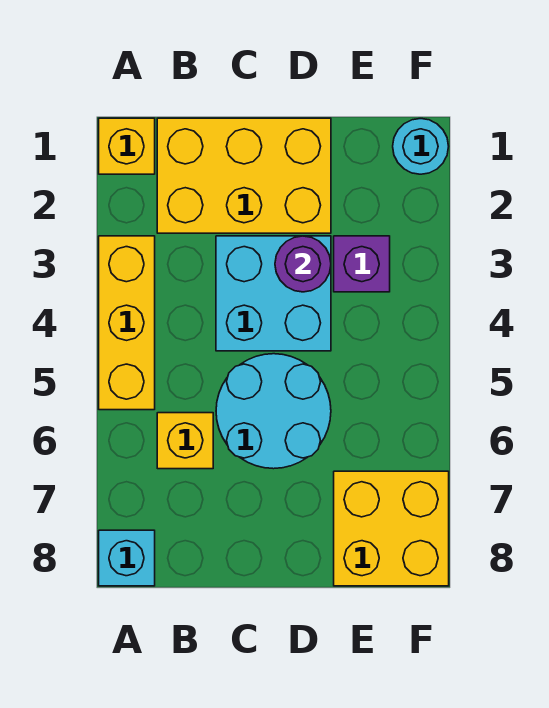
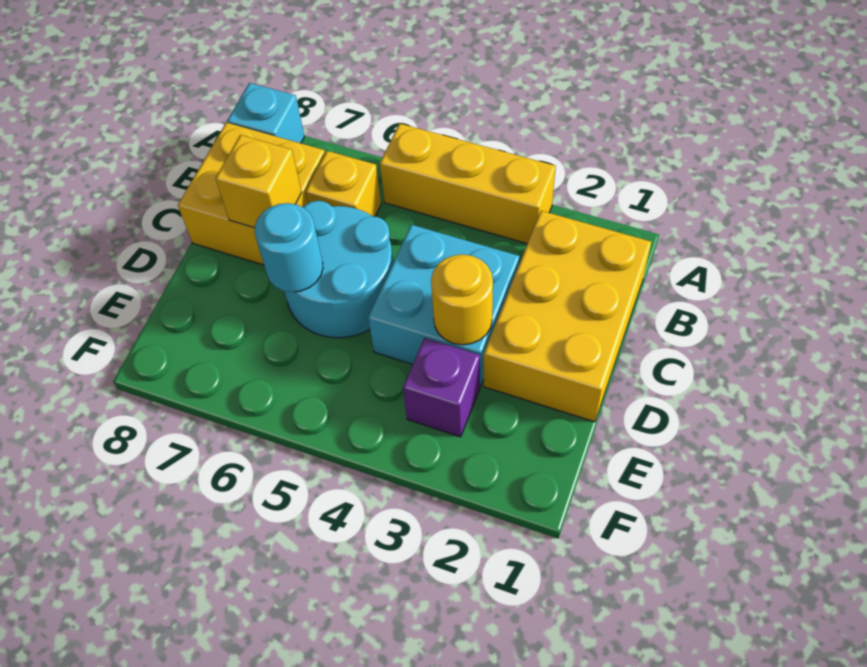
yellow 1x1 brick [99,118,155,174] -> yellow 1x1 brick moved to [216,135,302,228]
purple 1x1 round brick [275,236,331,292] -> yellow 1x1 round brick [431,254,493,345]
yellow 2x2 brick [334,471,449,586] -> yellow 2x2 brick moved to [178,123,325,265]
cyan 1x1 round brick [393,119,449,174] -> cyan 1x1 round brick moved to [255,203,323,292]

